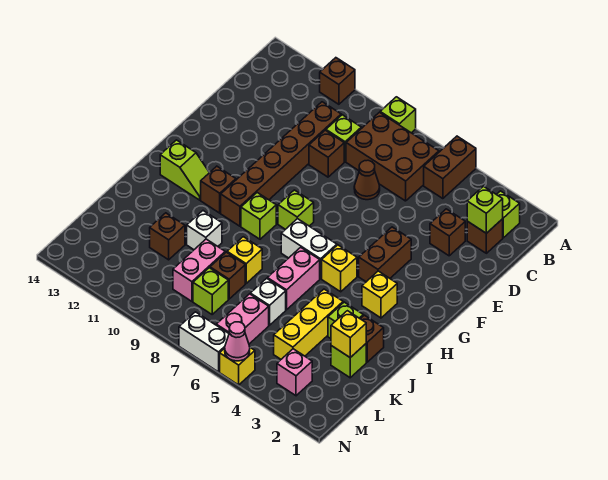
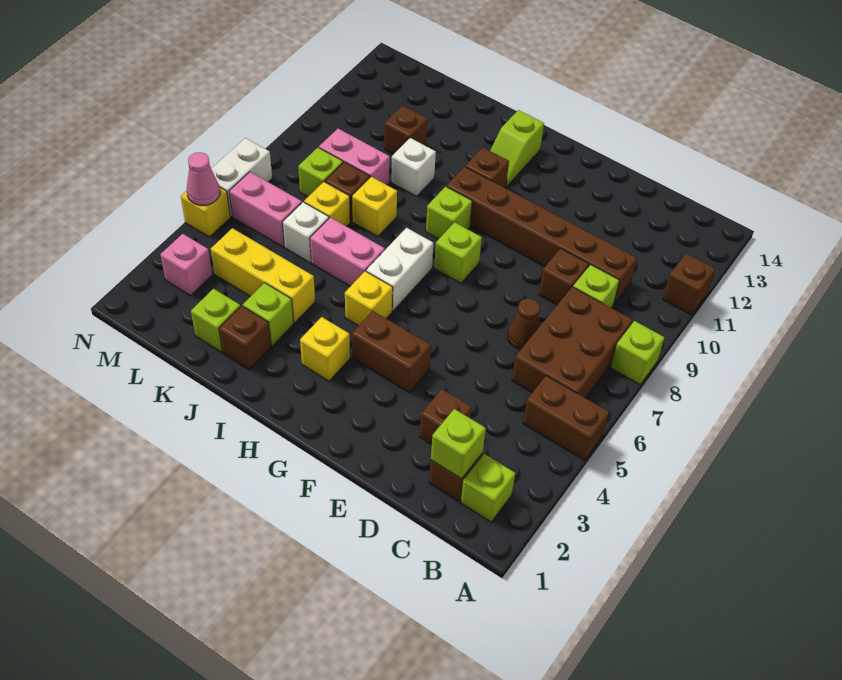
yellow 1x1 brick [331,311,366,358] -> yellow 1x1 brick moved to [304,182,350,226]

